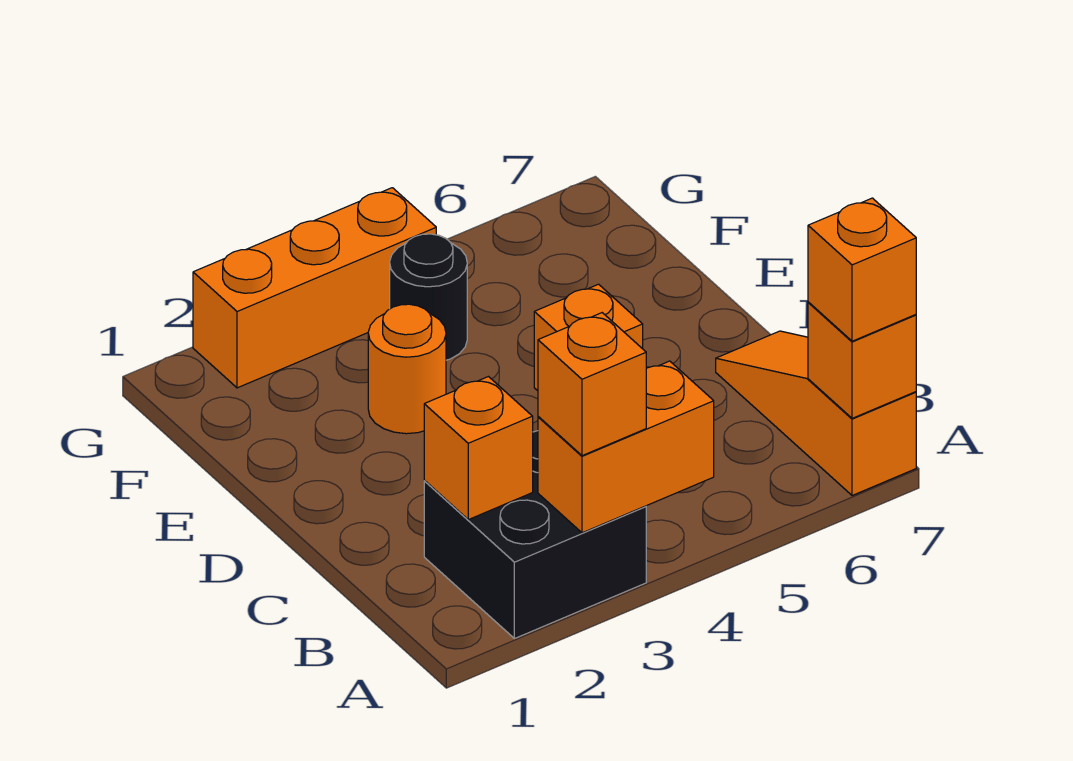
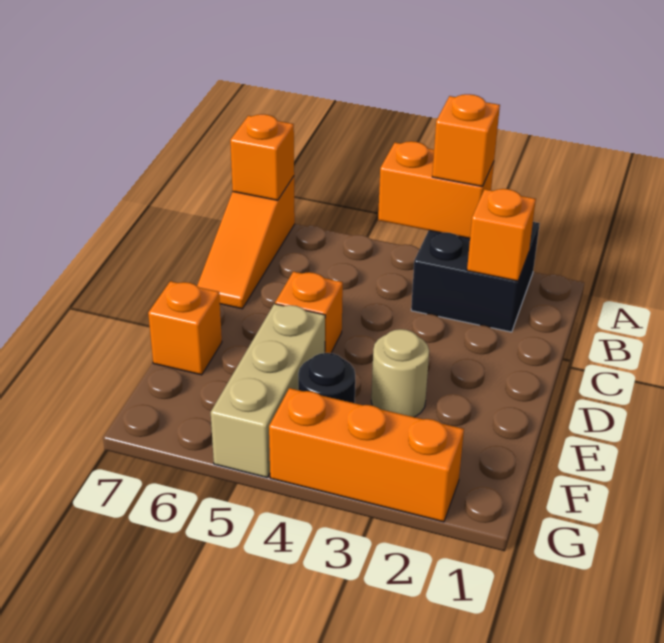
orange 1x1 brick [808,198,916,341] -> orange 1x1 brick moved to [148,281,222,375]
orange 1x1 round brick [368,304,446,434] -> tan 1x1 round brick [371,329,429,417]
none -> tan 1x3 brick [211,304,325,477]

